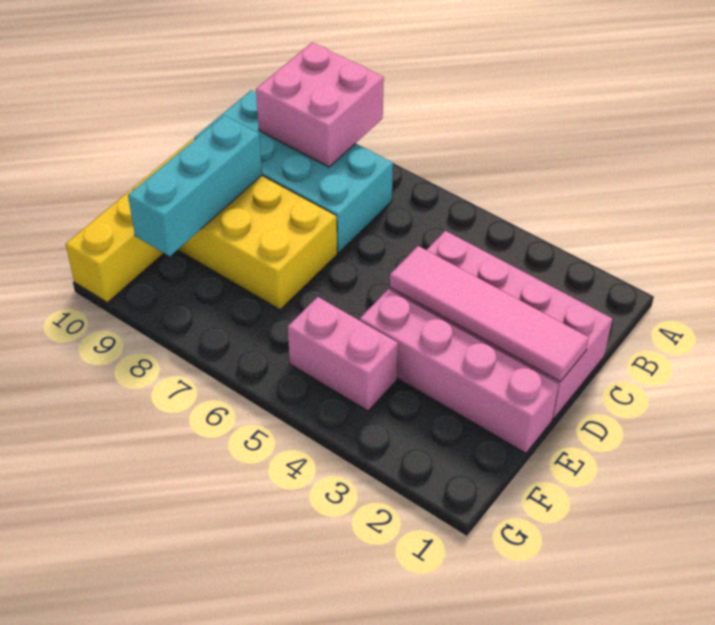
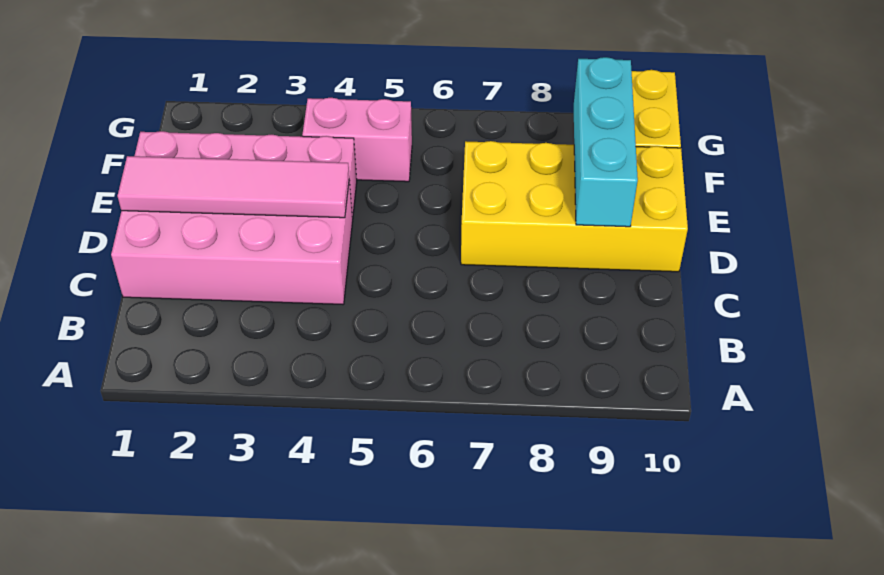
pink 2x2 brick [256,42,384,167] -> none
cyan 2x4 brick [195,90,393,253] -> none

